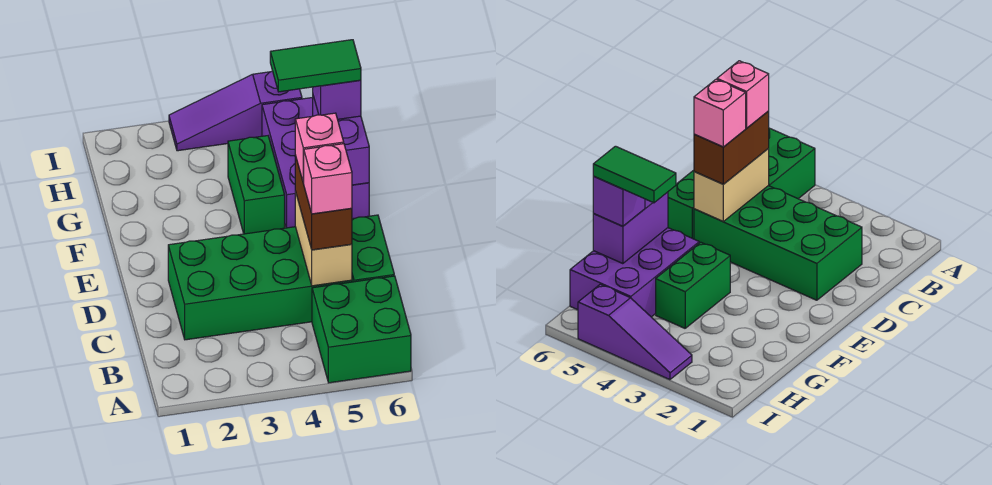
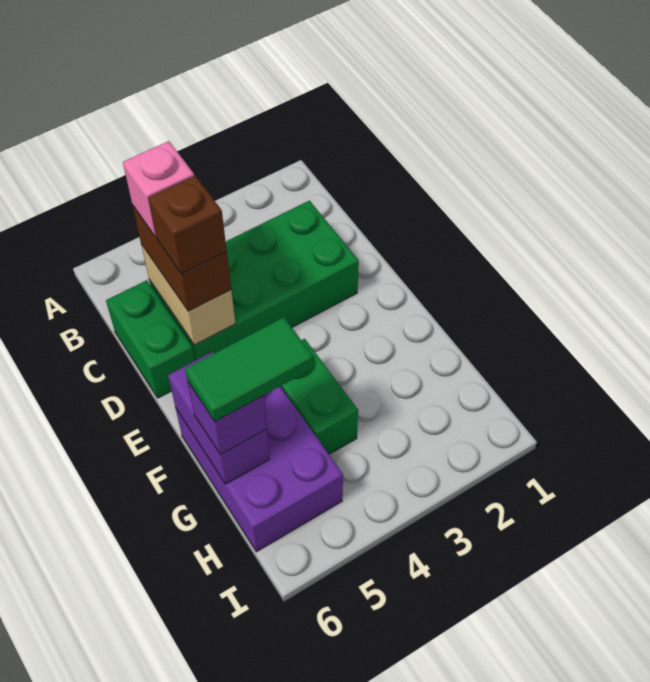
green 2x2 brick [312,276,411,383] -> none
pink 1x1 brick [295,113,344,183] -> brown 1x1 brick [149,176,227,274]
purple 1x3 slope [169,71,302,151] -> none

